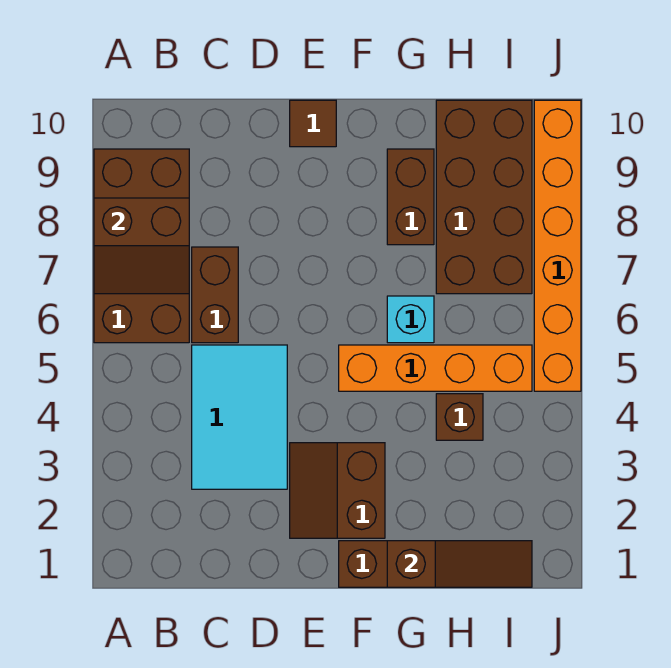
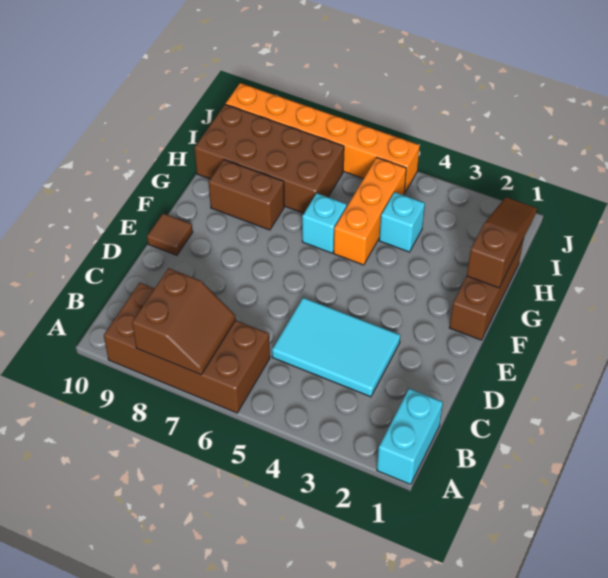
none -> cyan 1x2 brick [377,389,443,484]
brown 1x2 brick [192,247,238,343] -> none
brown 2x2 slope [290,443,385,538] -> none
orange 1x4 brick [339,345,532,391] -> orange 1x3 brick [334,158,406,265]
brown 1x1 brick [436,394,483,440] -> cyan 1x1 brick [379,192,425,252]

